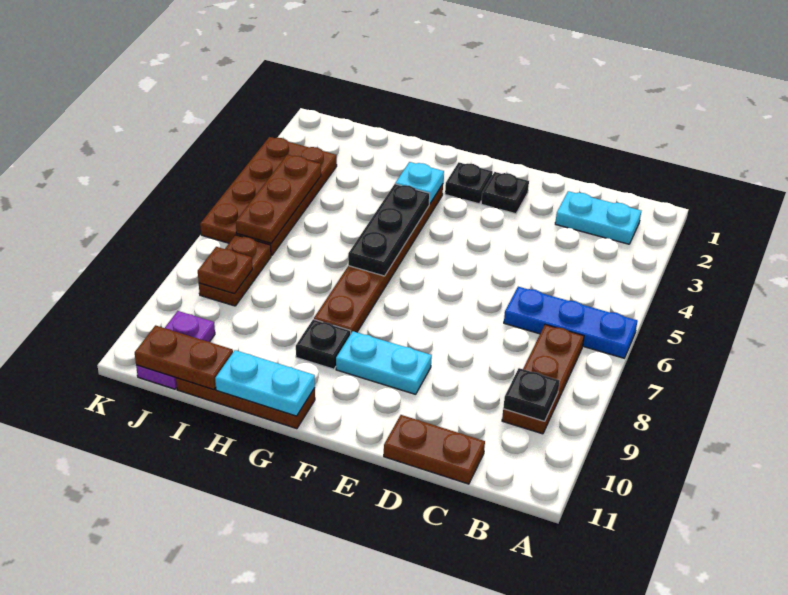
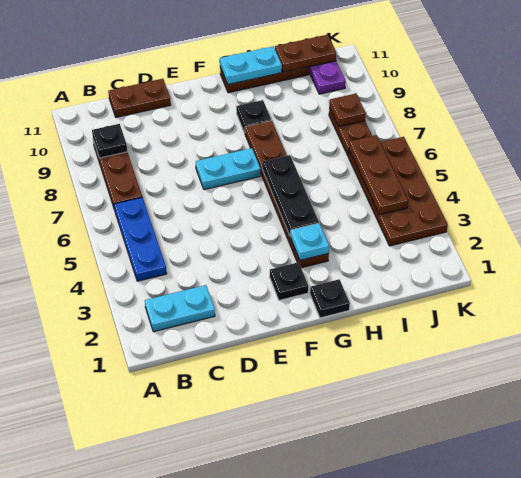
blue 1x3 plate [504,287,637,358] -> blue 1x3 plate turned to [114,197,167,281]
black 1x1 plate [481,172,529,214] -> black 1x1 plate moved to [310,279,350,318]
cyan 1x2 plate [336,331,432,394] -> cyan 1x2 plate moved to [196,148,261,190]

